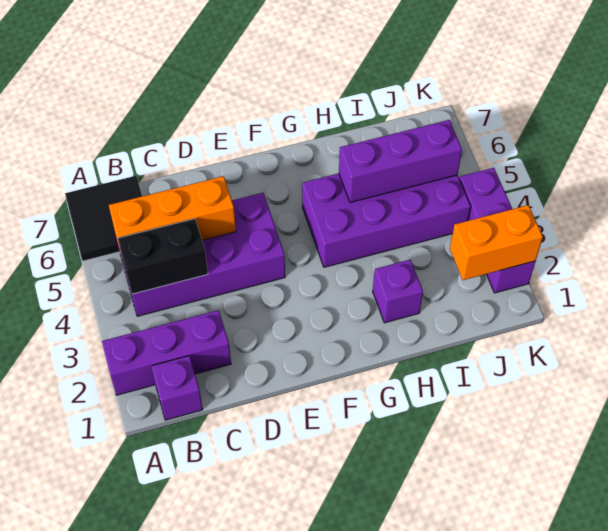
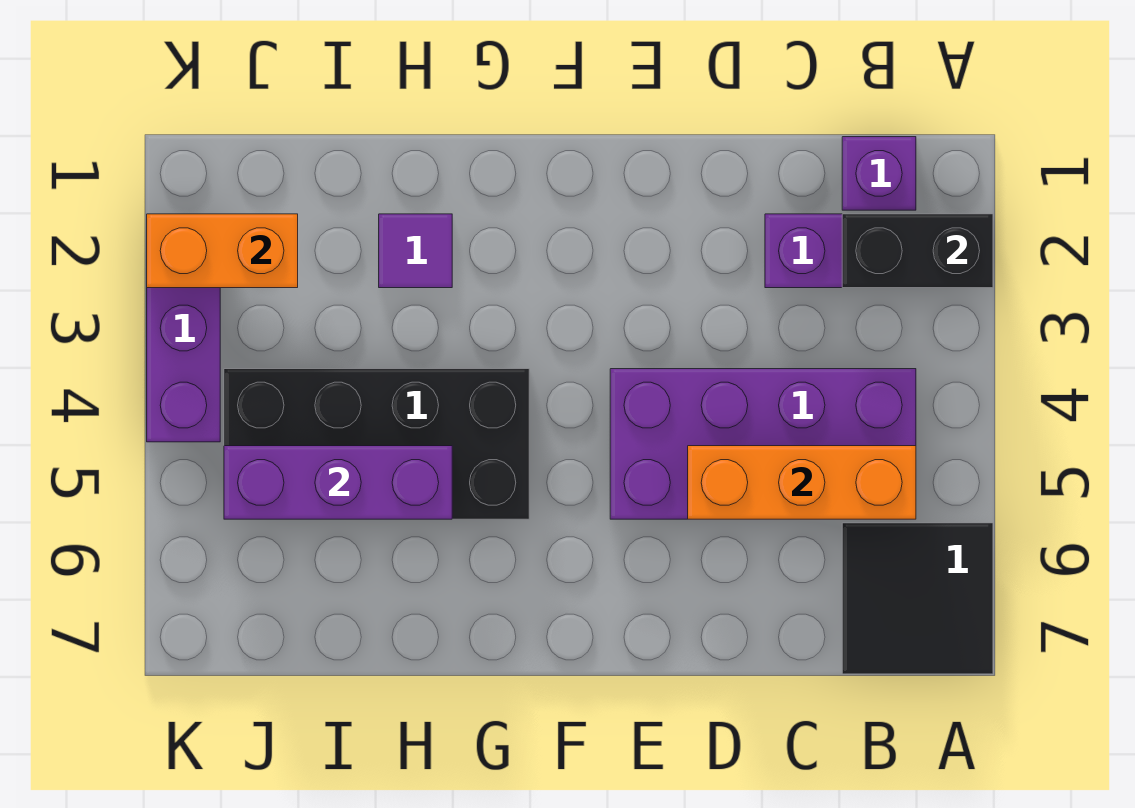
black 1x2 brick [118,219,208,294] -> black 1x2 brick moved to [842,214,993,288]
purple 2x4 brick [302,173,471,267] -> black 2x4 brick [224,369,529,519]
purple 1x1 brick [373,260,423,323] -> purple 1x1 tile [379,214,452,288]

